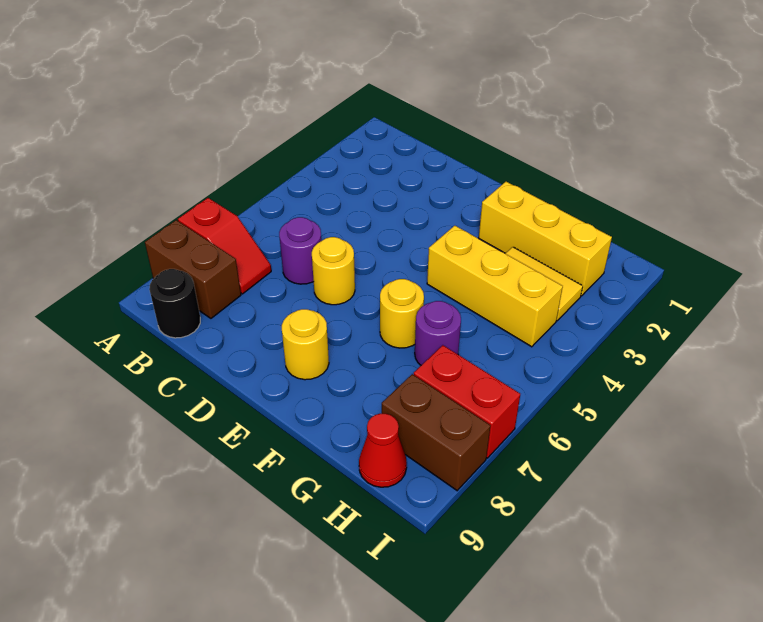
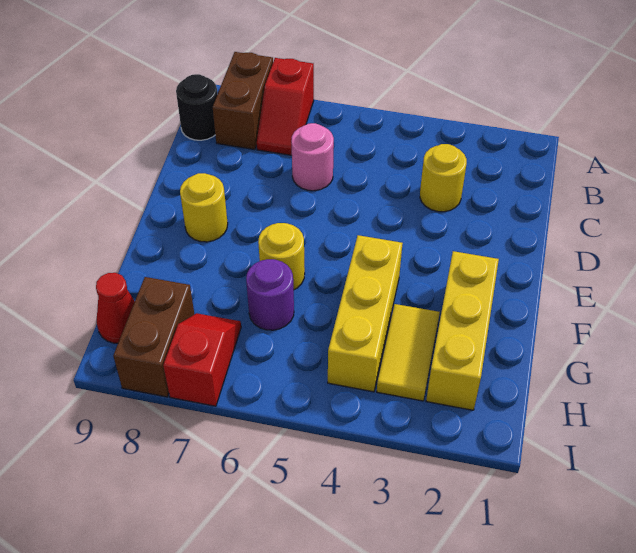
purple 1x1 round brick [279,217,321,284] -> pink 1x1 round brick [291,123,334,191]
yellow 1x1 round brick [312,237,355,305] -> yellow 1x1 round brick moved to [420,144,467,212]
red 1x2 brick [414,345,520,458] -> red 1x2 slope [163,313,241,406]

